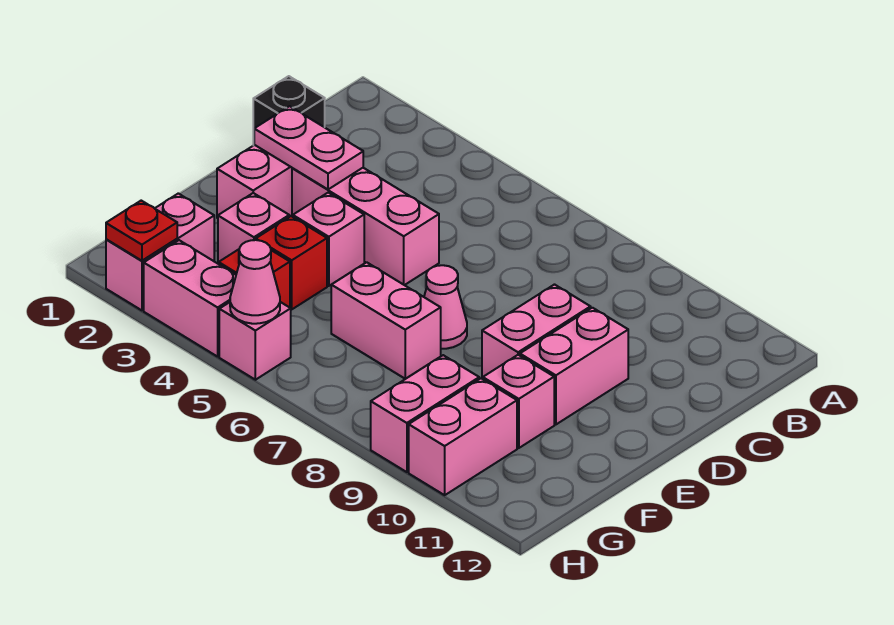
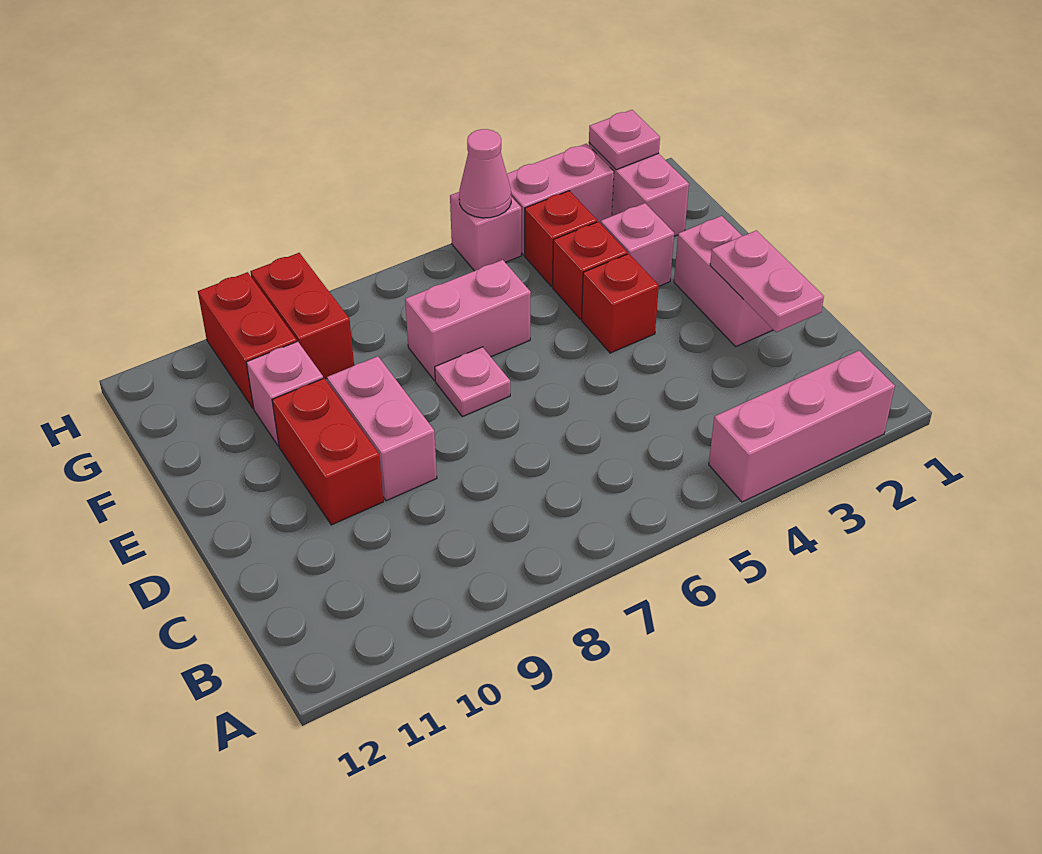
black 1x1 brick [253,76,325,145] -> none
pink 1x2 plate [254,106,363,189] -> pink 1x2 plate turned to [710,230,824,332]
pink 1x3 brick [292,168,439,285] -> pink 1x3 brick moved to [709,351,895,502]
pink 1x2 brick [520,308,628,424] -> red 1x2 brick [272,378,383,525]
pink 1x1 brick [293,193,364,286] -> red 1x1 brick [582,254,659,353]
pink 1x1 cone [424,265,467,349] -> pink 1x1 plate [435,347,510,417]
pink 1x2 brick [371,355,479,472] -> red 1x2 brick [250,253,354,379]
pink 1x2 brick [409,378,517,495] -> red 1x2 brick [198,272,297,409]
red 1x1 plate [106,201,177,261] -> pink 1x1 plate [589,110,660,170]

